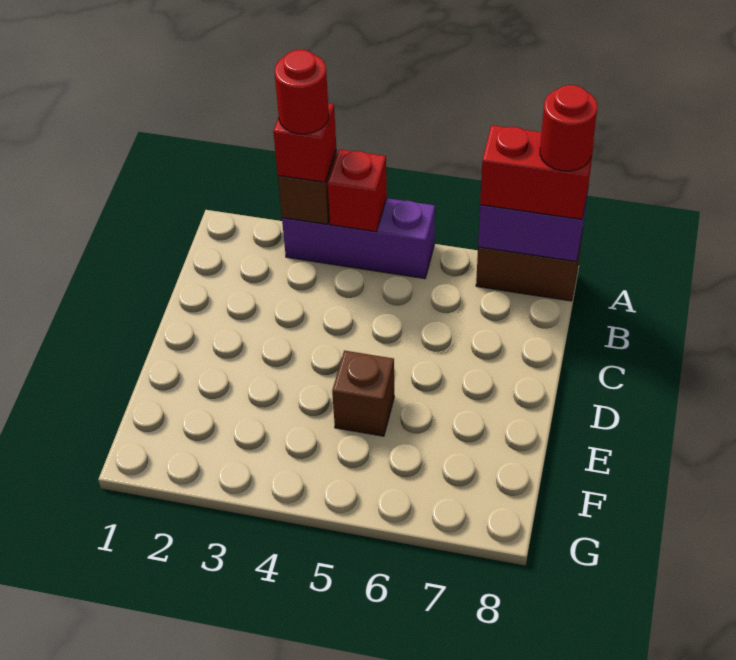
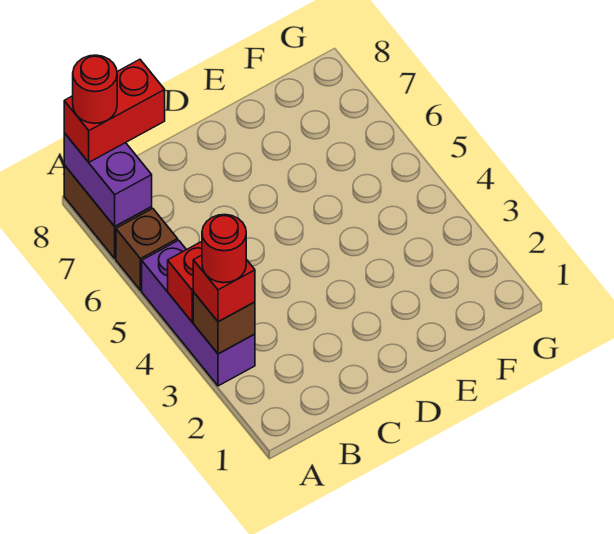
red 1x2 brick [480,125,594,219] -> red 1x2 brick turned to [64,59,165,162]
brown 1x1 brick [332,350,394,436] -> brown 1x1 brick moved to [116,209,178,290]

